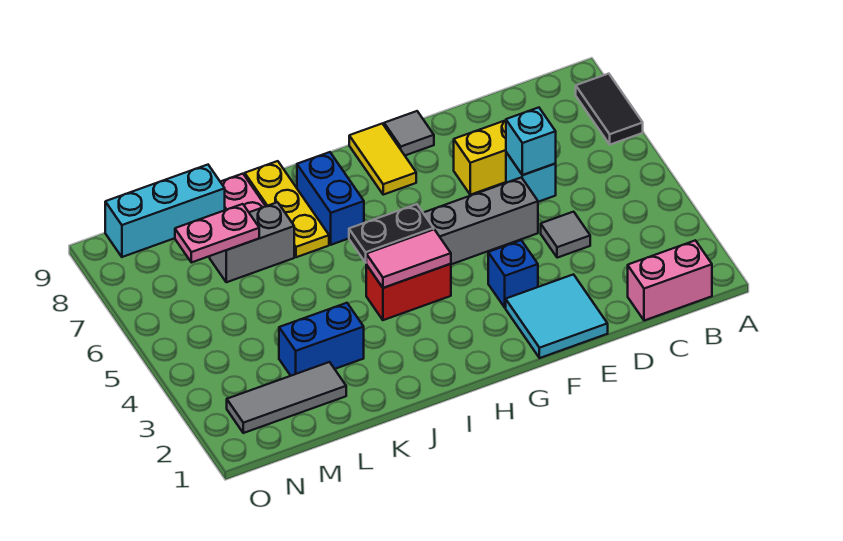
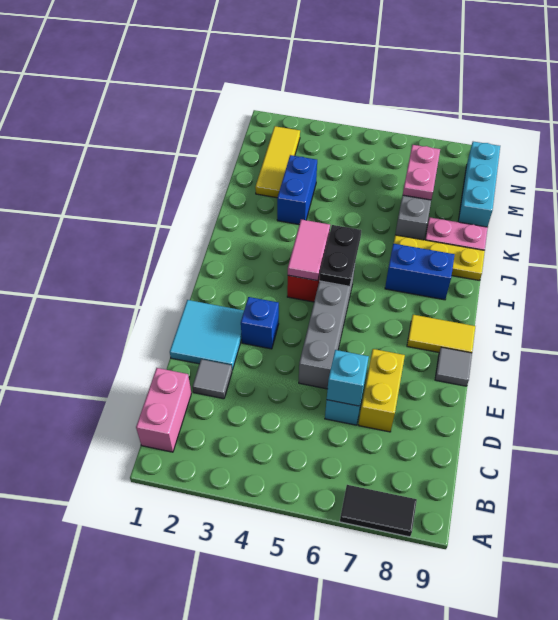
grey 1x1 tile [541,212,590,258] -> grey 1x1 tile moved to [193,359,232,399]
grey 1x3 tile [227,362,346,433] -> yellow 1x3 tile [255,126,300,198]

